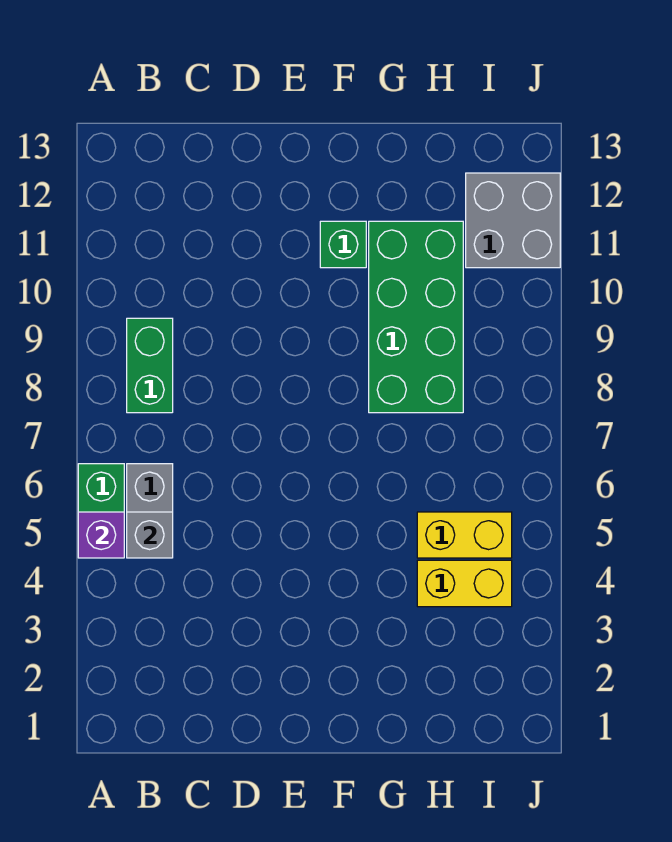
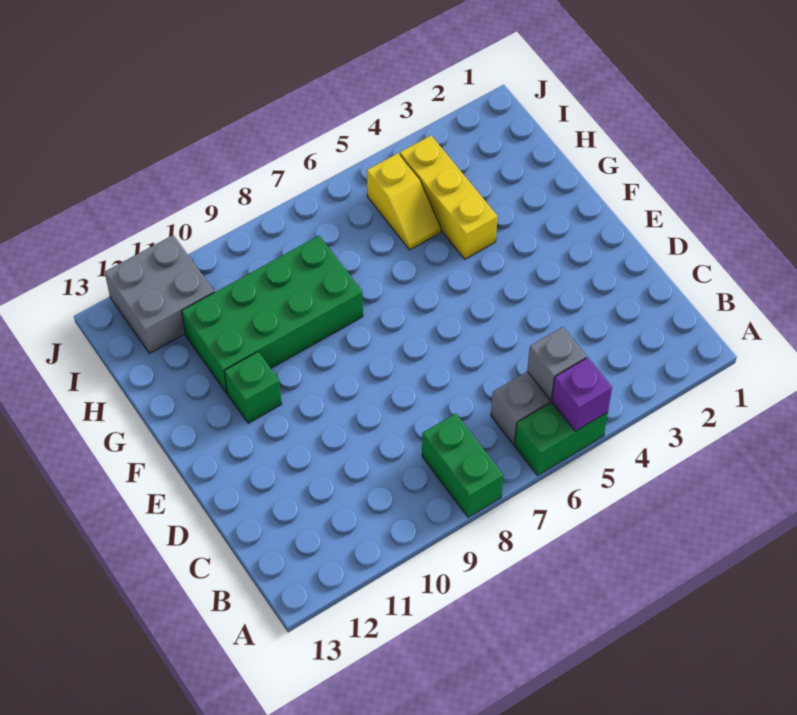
green 1x2 brick [127,318,173,413] -> green 1x2 brick turned to [422,413,503,517]
yellow 1x2 brick [417,560,512,607] -> yellow 1x3 brick [400,136,497,259]
yellow 1x2 brick [417,512,512,558] -> yellow 1x2 slope [367,153,441,250]

